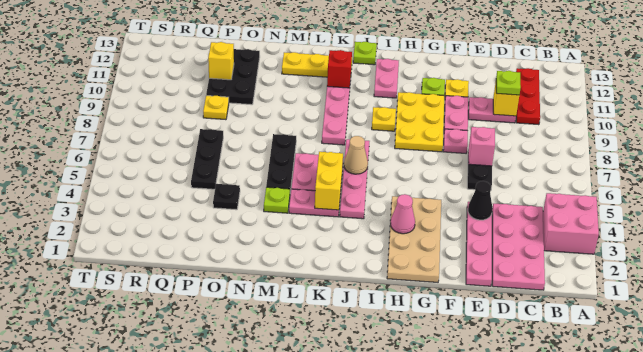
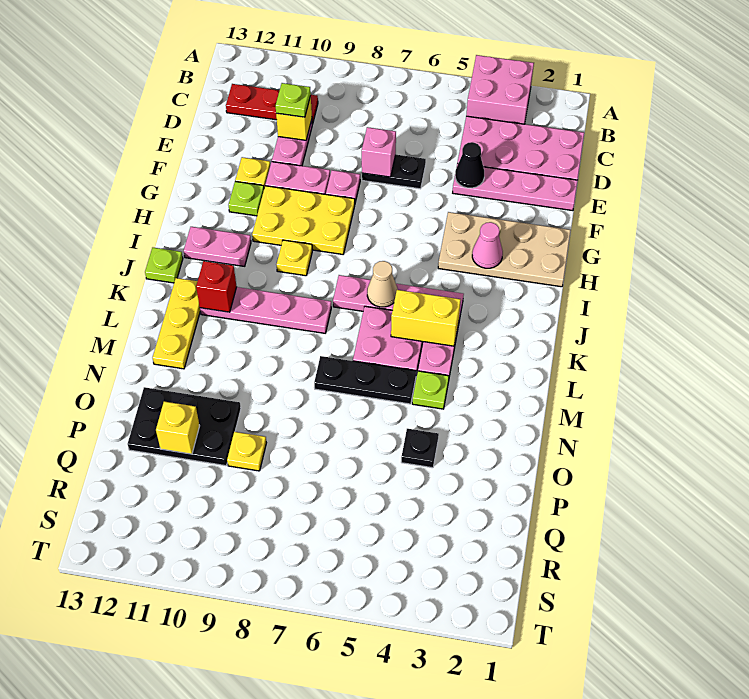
black 1x3 plate [191,129,223,189] -> none

